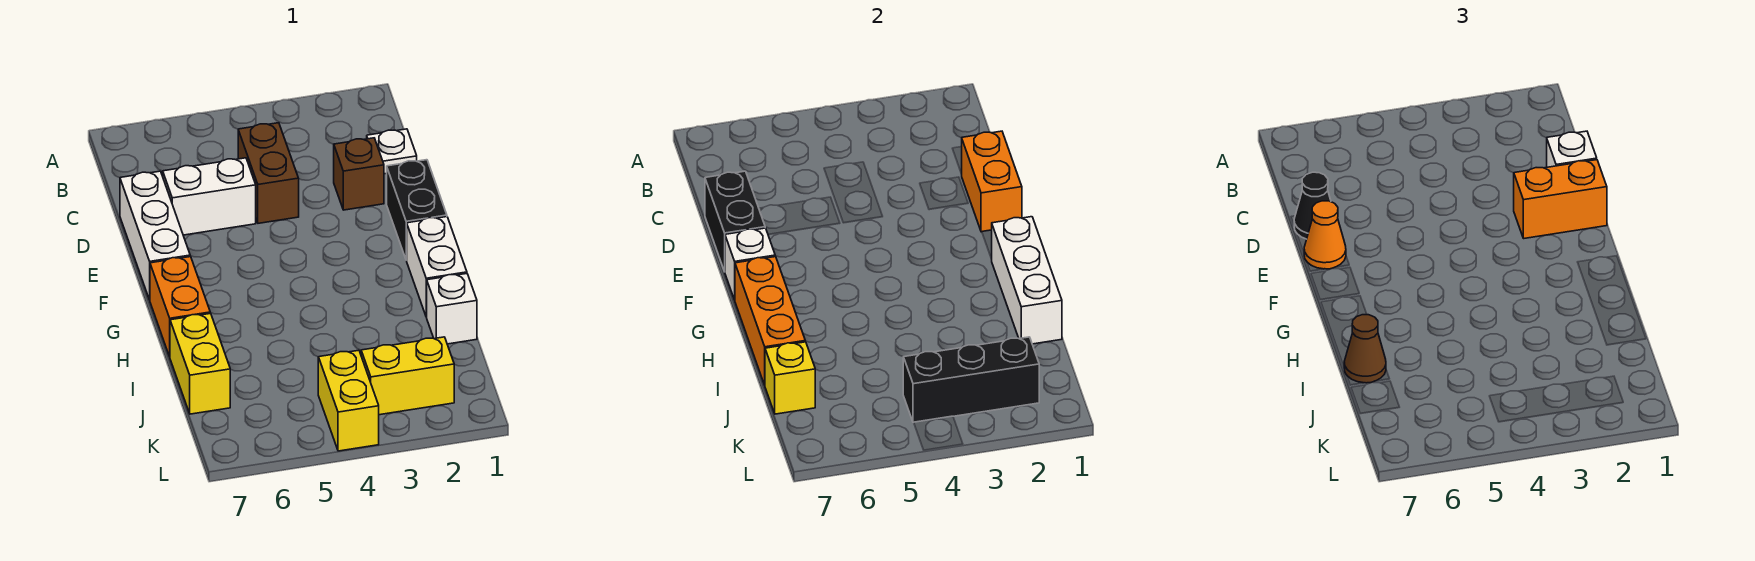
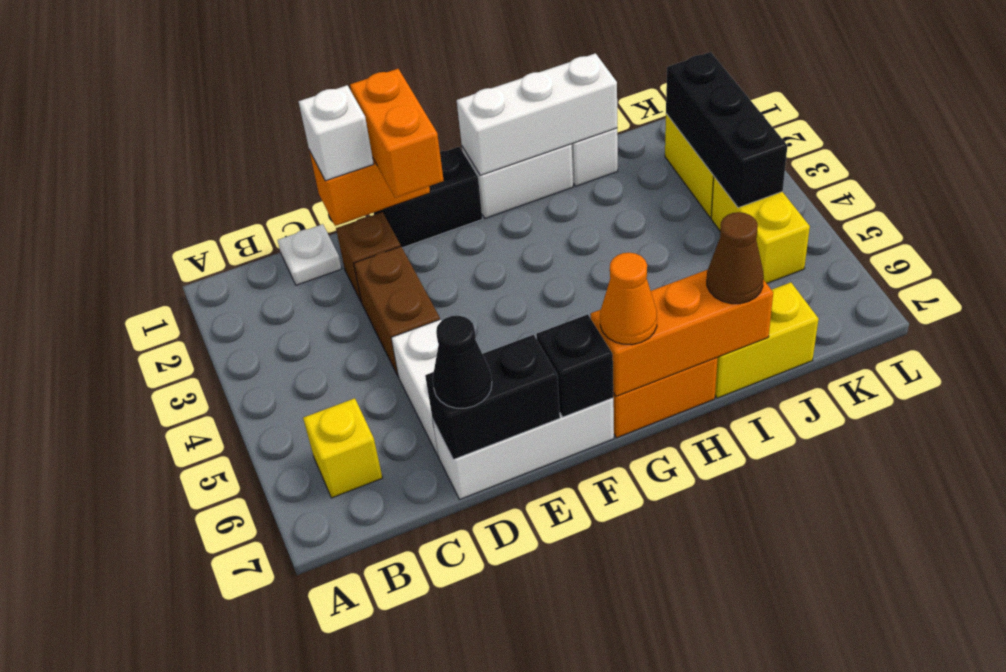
brown 1x2 brick [238,123,299,223] -> brown 1x2 brick turned to [354,246,440,377]
orange 1x1 cone [1304,201,1346,269] -> orange 1x1 cone moved to [600,253,657,345]
white 1x1 brick [725,228,775,300] -> black 1x1 brick [536,314,613,417]
yellow 1x1 brick [765,342,815,414] -> yellow 1x1 brick moved to [303,398,382,498]
yellow 1x2 brick [318,350,379,451] -> yellow 1x2 brick turned to [711,177,810,283]

